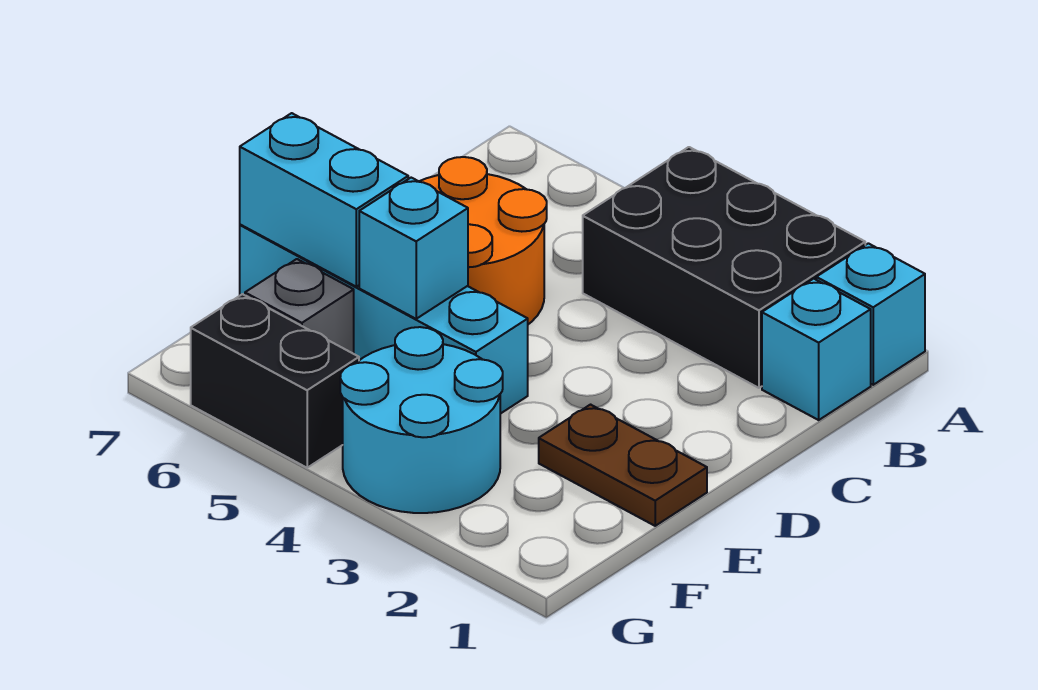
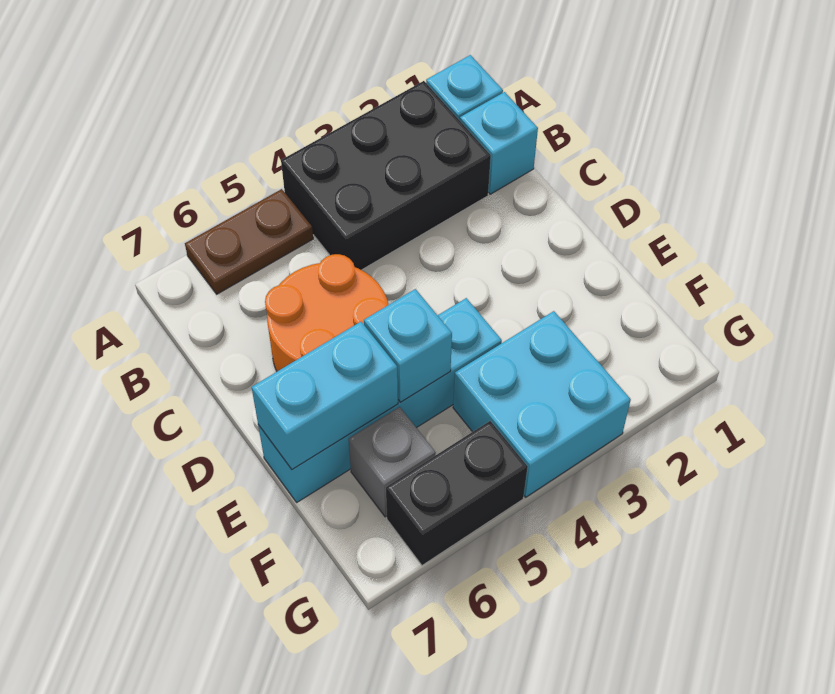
brown 1x2 plate [539,405,707,526] -> brown 1x2 plate moved to [185,189,313,294]
cyan 2x2 round brick [340,327,503,513] -> cyan 2x2 brick [453,311,631,497]

